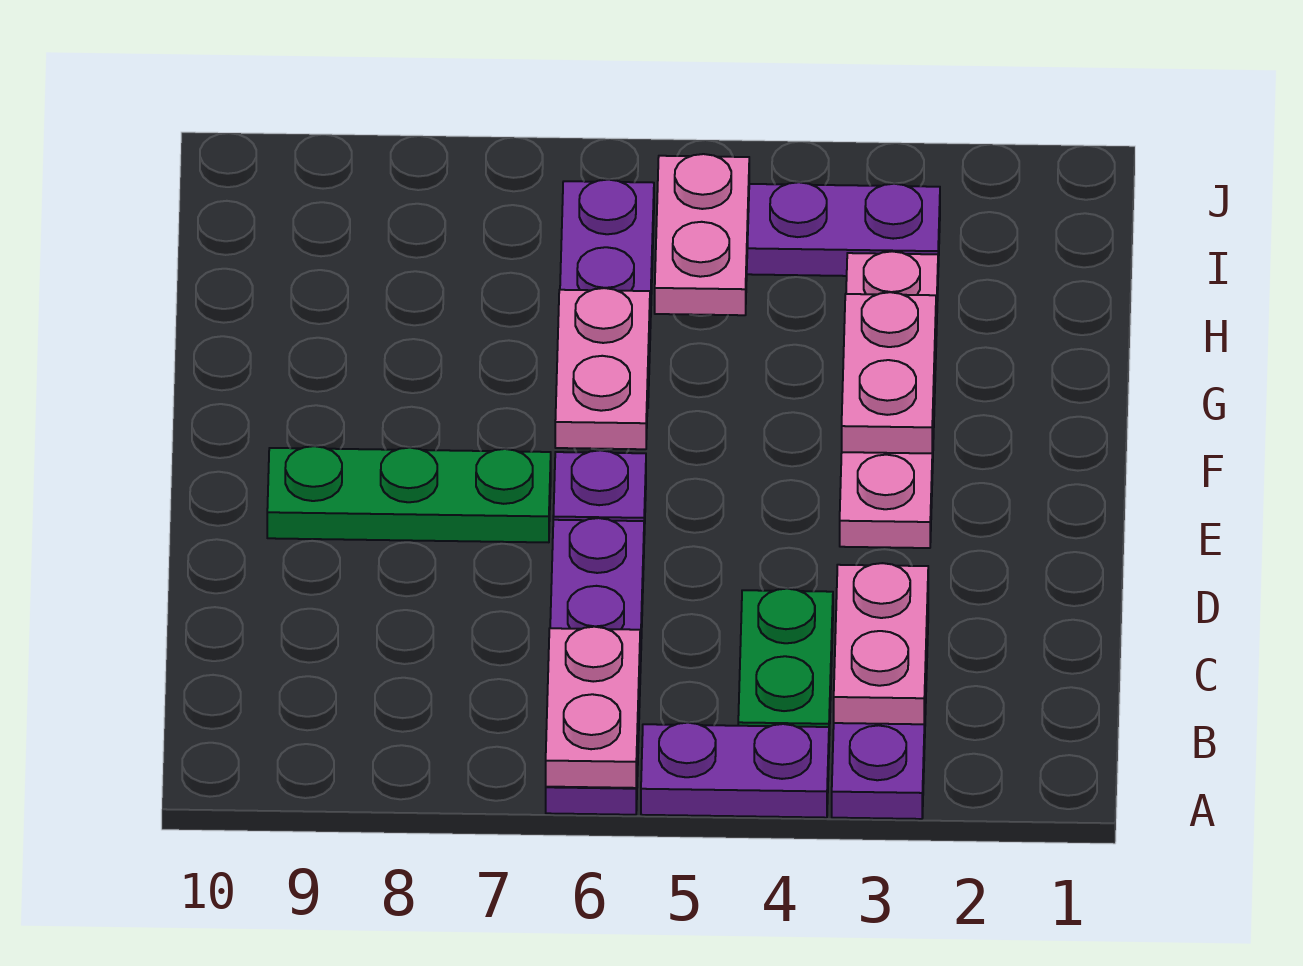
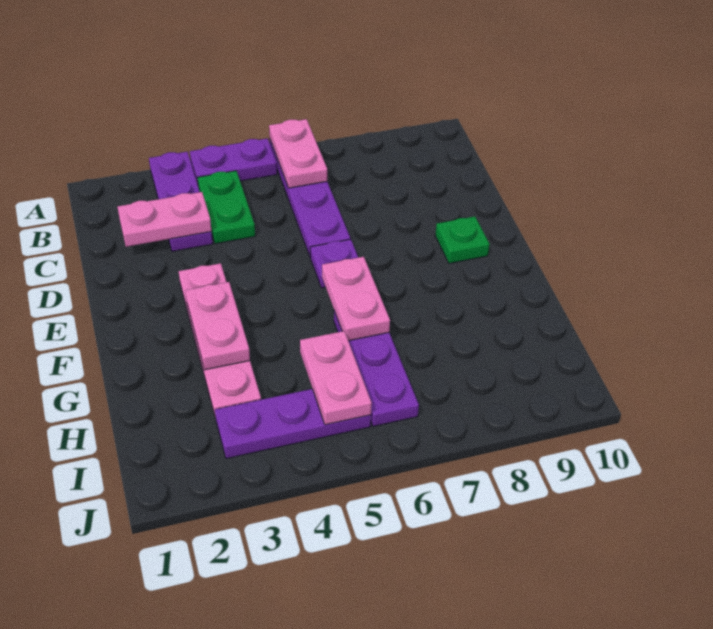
pink 1x2 plate [834,563,928,724] -> pink 1x2 plate turned to [118,192,212,247]
green 1x3 plate [267,446,551,542] -> green 1x1 plate [435,216,490,263]

